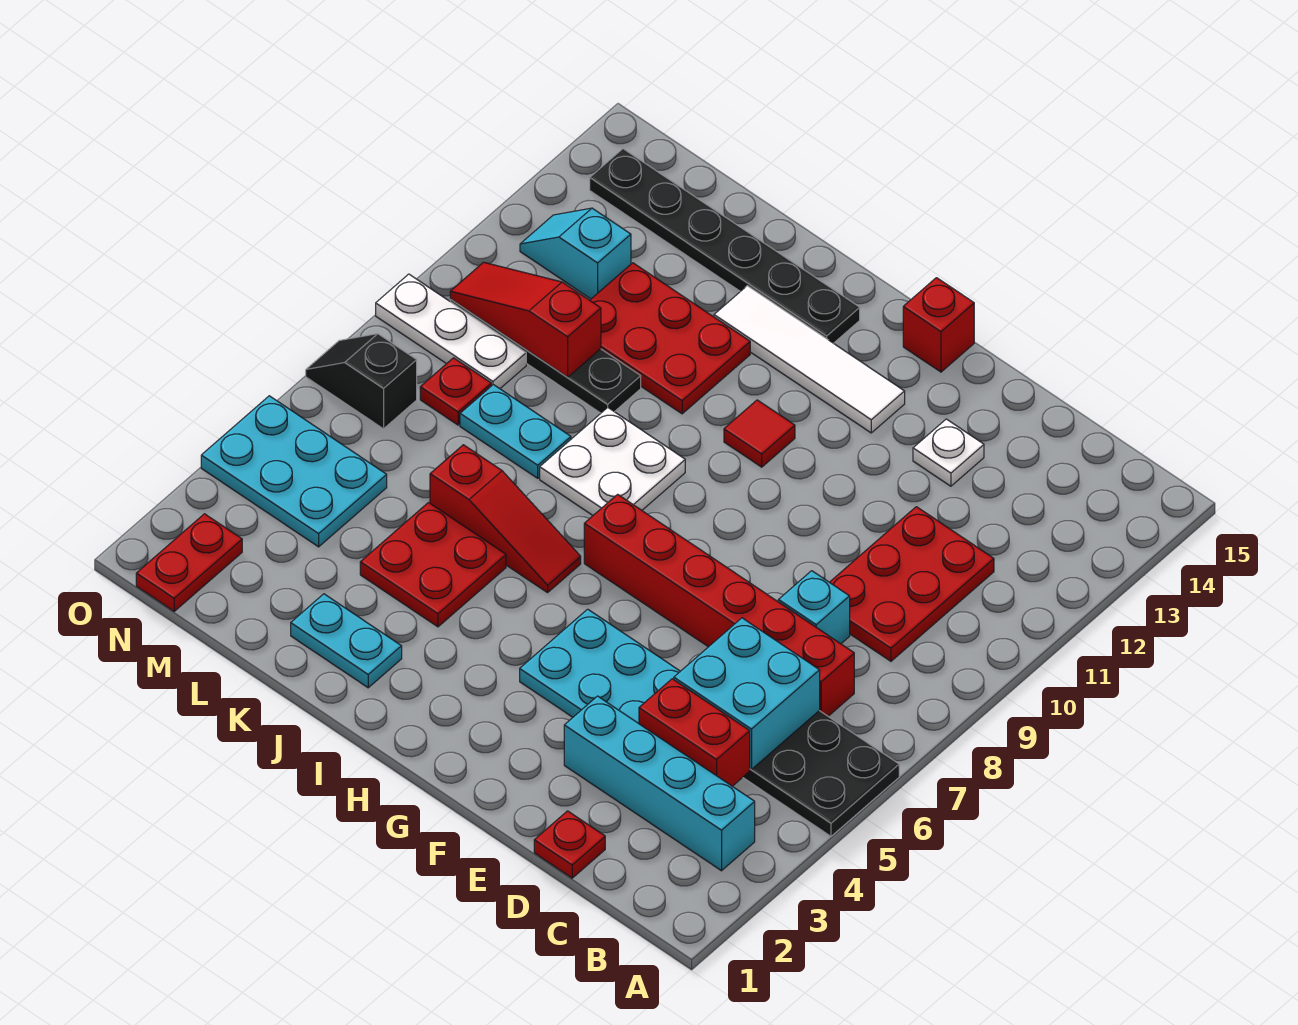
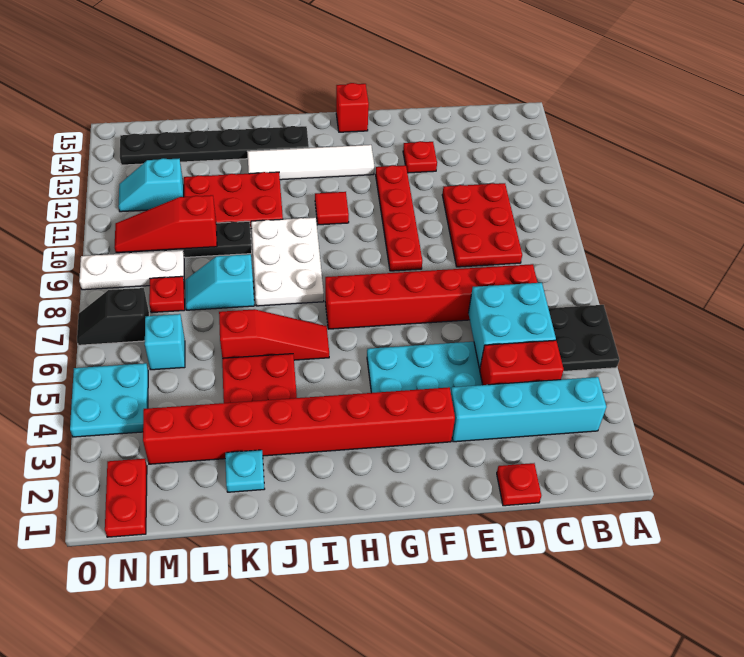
cyan 1x1 brick [778,571,850,644] -> cyan 1x1 brick moved to [145,314,185,370]
white 1x1 plate [913,419,984,486] -> red 1x1 plate [403,141,437,173]
none -> red 1x8 brick [143,387,455,464]
none -> red 1x4 plate [376,165,422,271]
white 2x2 plate [540,408,685,515] -> white 2x3 plate [251,218,324,306]
cyan 1x2 plate [291,594,402,688] -> cyan 1x1 plate [225,450,264,492]
cyan 1x2 plate [460,385,571,478] -> cyan 1x2 slope [185,254,254,310]
cyan 2x3 plate [201,396,387,547] -> cyan 2x2 plate [70,363,148,437]

